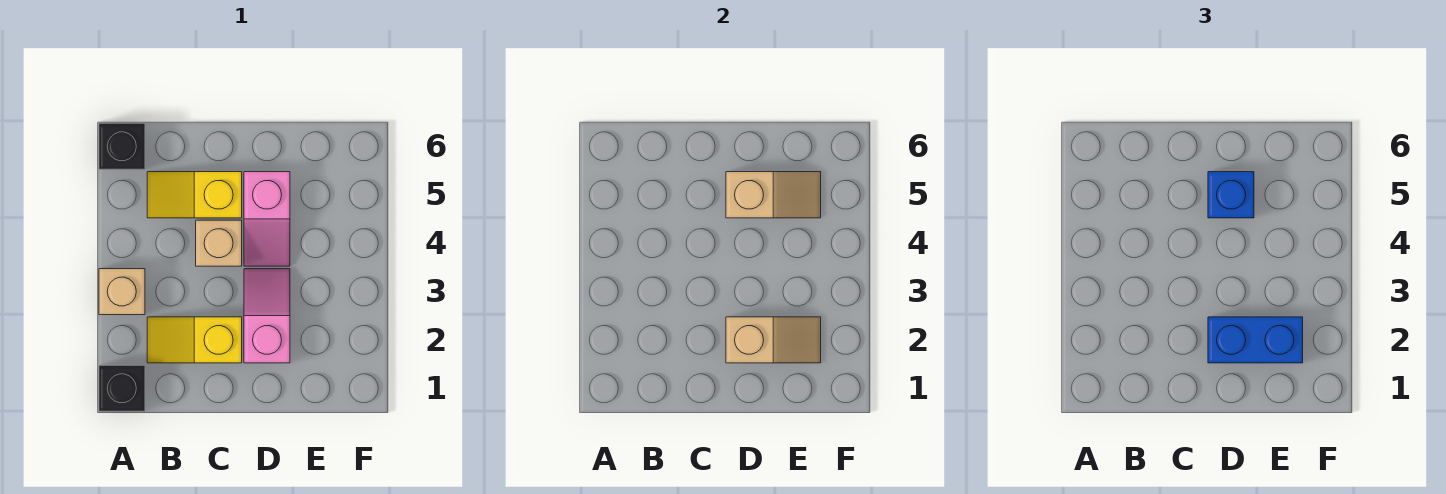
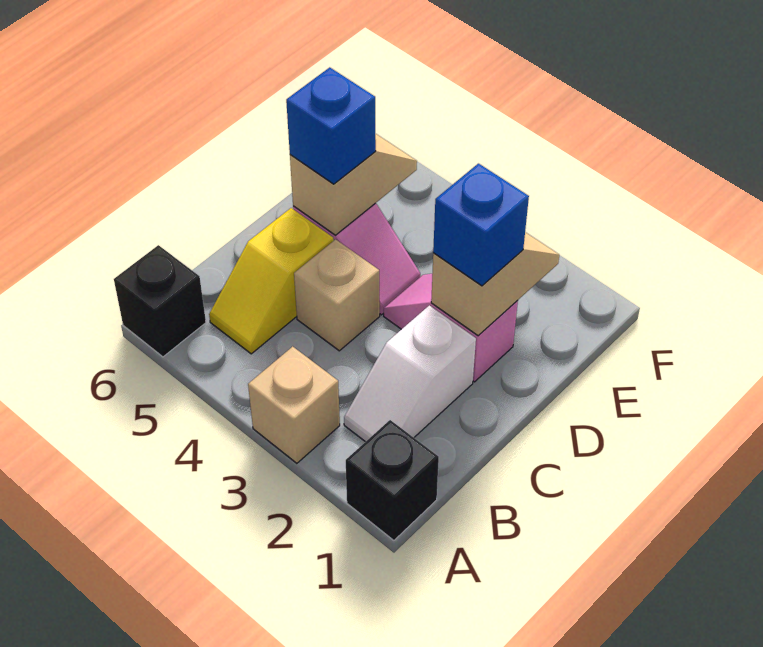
yellow 1x2 slope [147,317,242,363] -> white 1x2 slope [344,305,476,442]
blue 1x2 brick [1208,317,1303,363] -> blue 1x1 brick [433,164,529,286]

